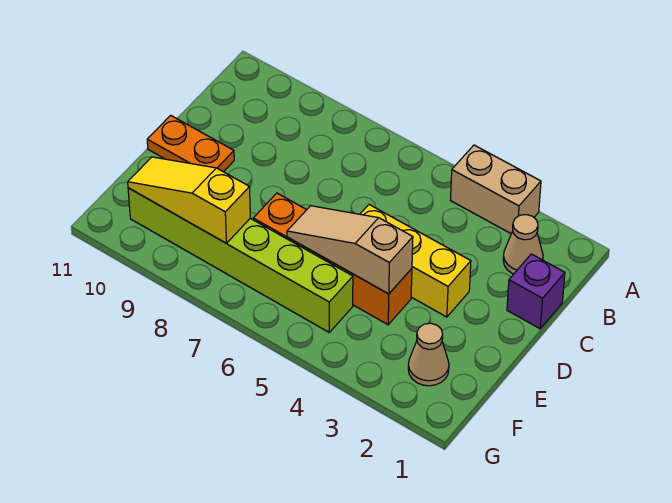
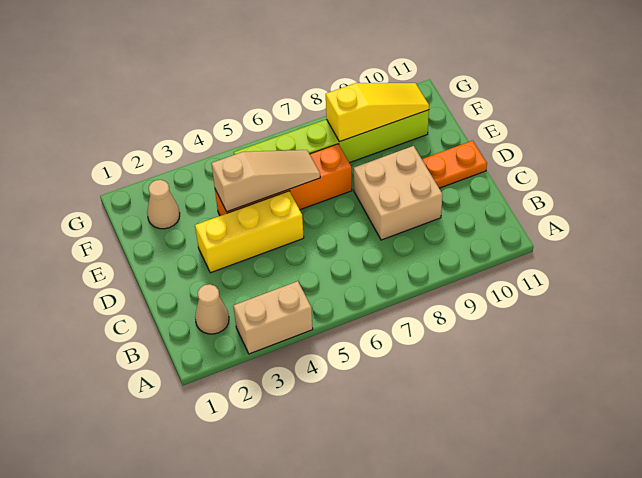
purple 1x1 brick [507,254,565,329] -> none
none -> tan 2x2 brick [354,146,442,240]

